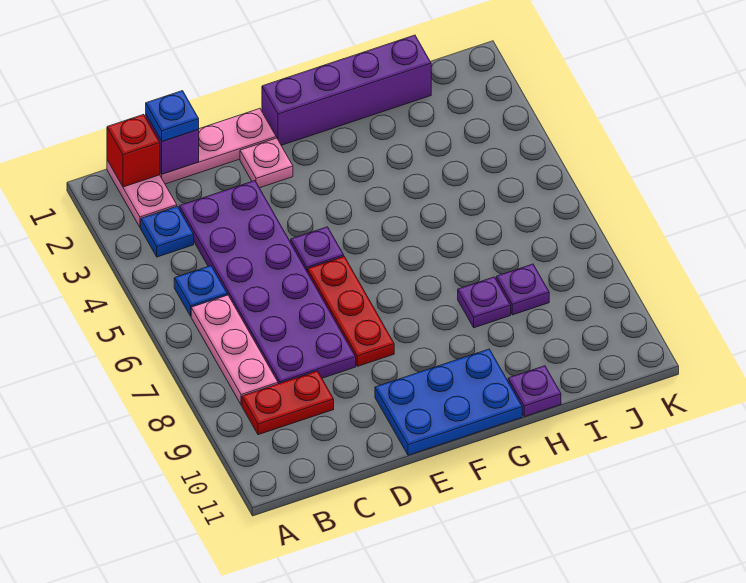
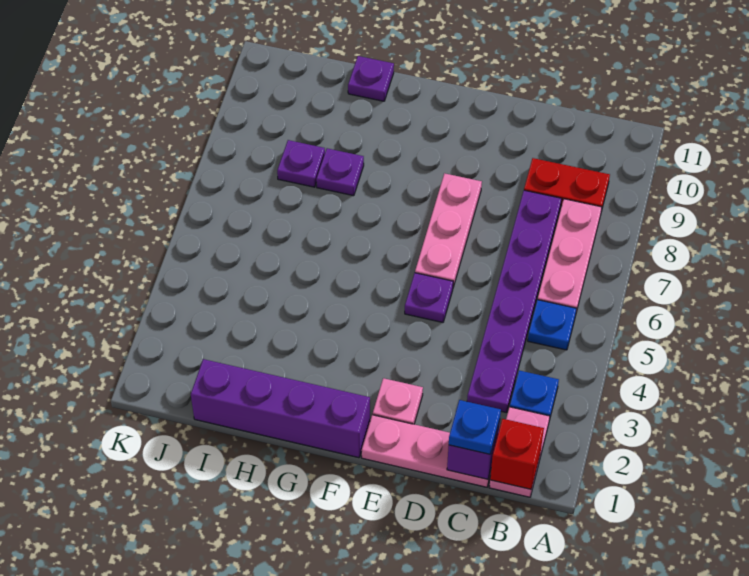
purple 2x6 plate [179,181,356,384] -> purple 1x6 plate [467,190,561,413]
red 1x3 plate [308,257,394,366] -> pink 1x3 plate [415,173,482,287]
blue 2x3 plate [375,349,522,455] -> none

